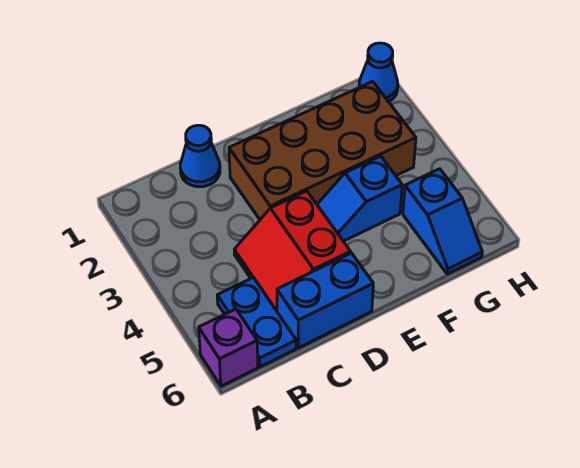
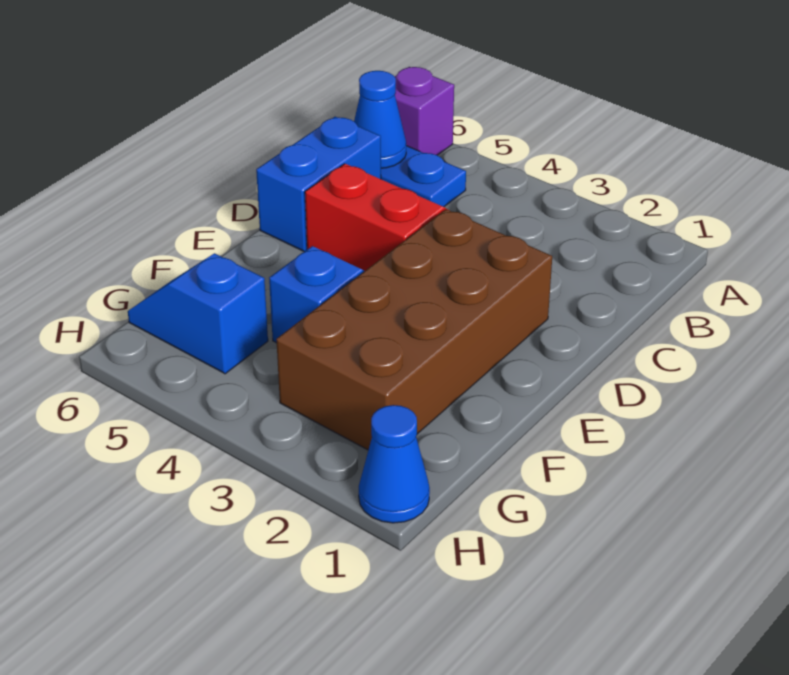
blue 1x1 cone [180,125,220,187] -> blue 1x1 cone moved to [354,71,406,168]

